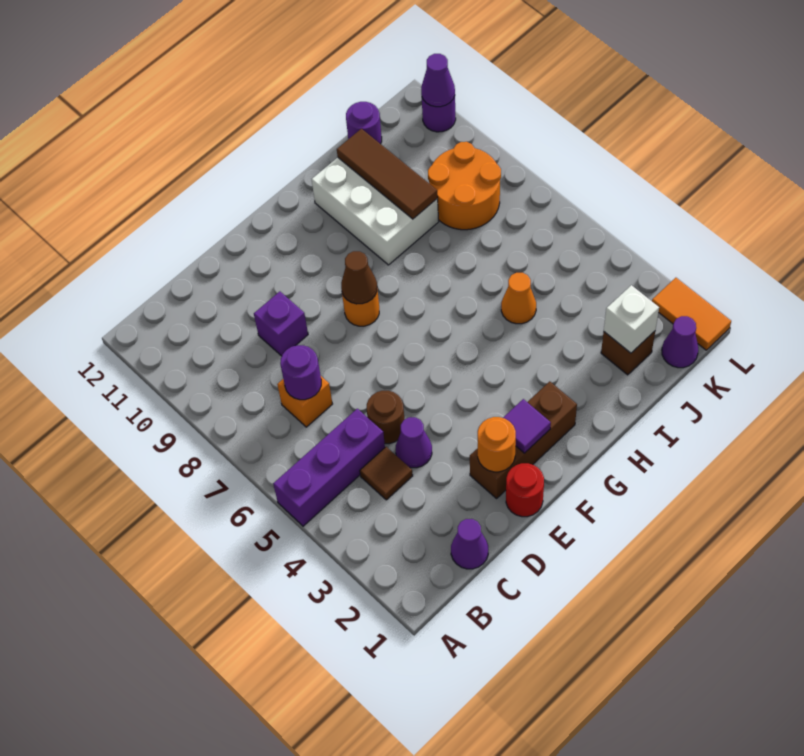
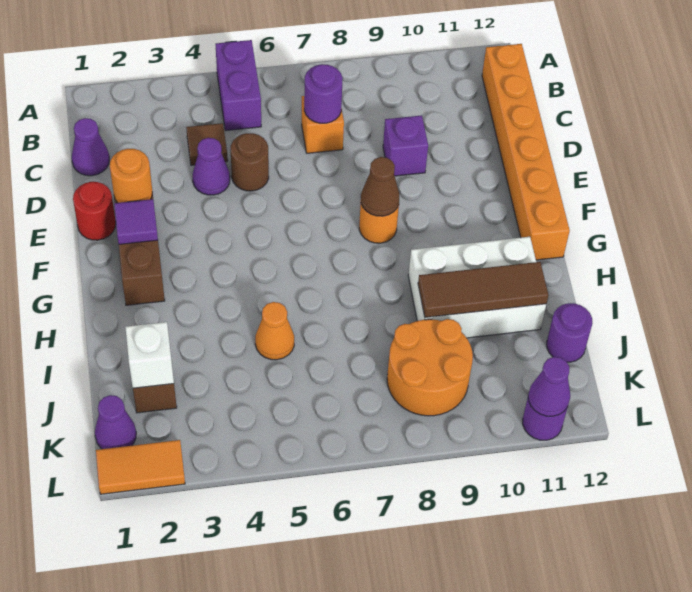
purple 1x3 brick [273,409,385,526] -> purple 1x2 brick [216,40,261,131]
none -> orange 1x6 brick [482,44,570,260]

